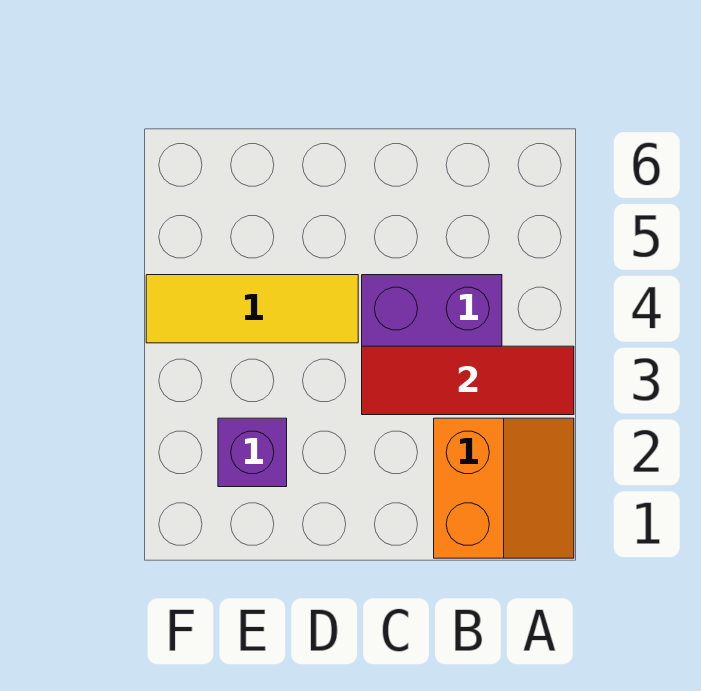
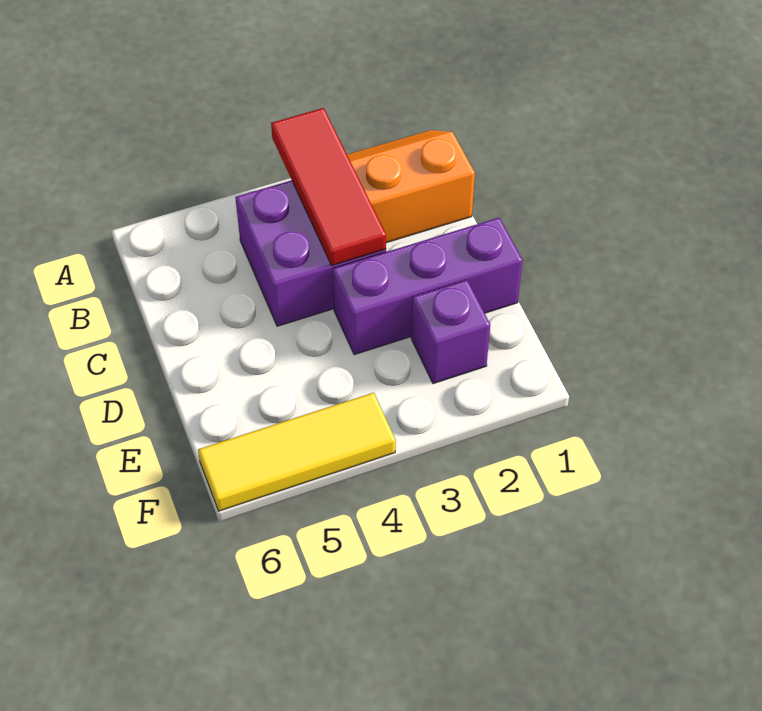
none -> purple 1x3 brick [333,218,523,355]
yellow 1x3 tile [146,275,358,343] -> yellow 1x3 tile turned to [198,393,396,511]

